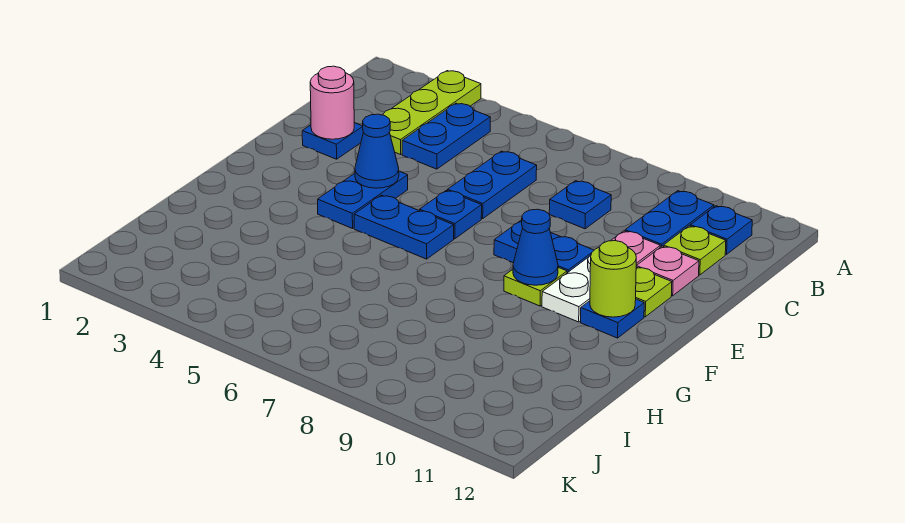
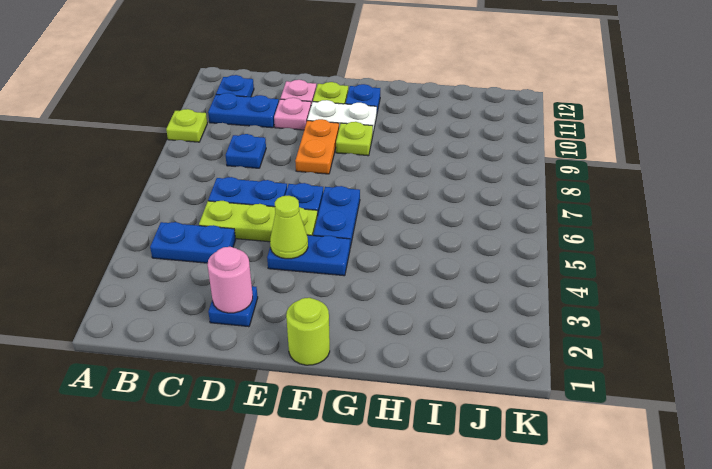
lime 1x3 plate [383,71,481,154] -> lime 1x3 plate moved to [199,201,318,242]
lime 1x1 plate [664,226,726,275] -> lime 1x1 plate moved to [166,109,207,142]
blue 1x1 cone [355,114,399,188] -> lime 1x1 cone [270,196,308,259]
blue 1x2 plate [494,221,594,273] -> orange 1x2 plate [295,119,339,174]
blue 1x1 cone [513,209,558,285] -> none
lime 1x1 round brick [590,241,636,317] -> lime 1x1 round brick moved to [286,298,330,365]

